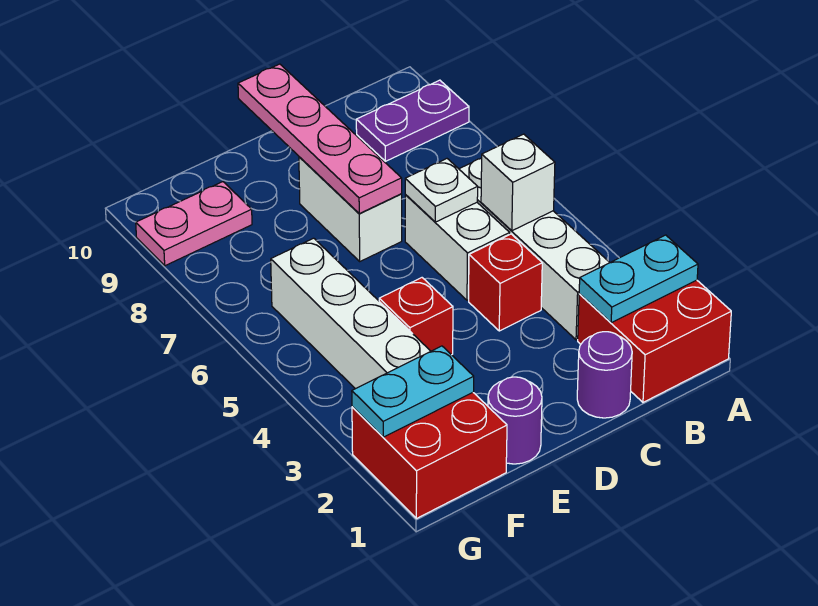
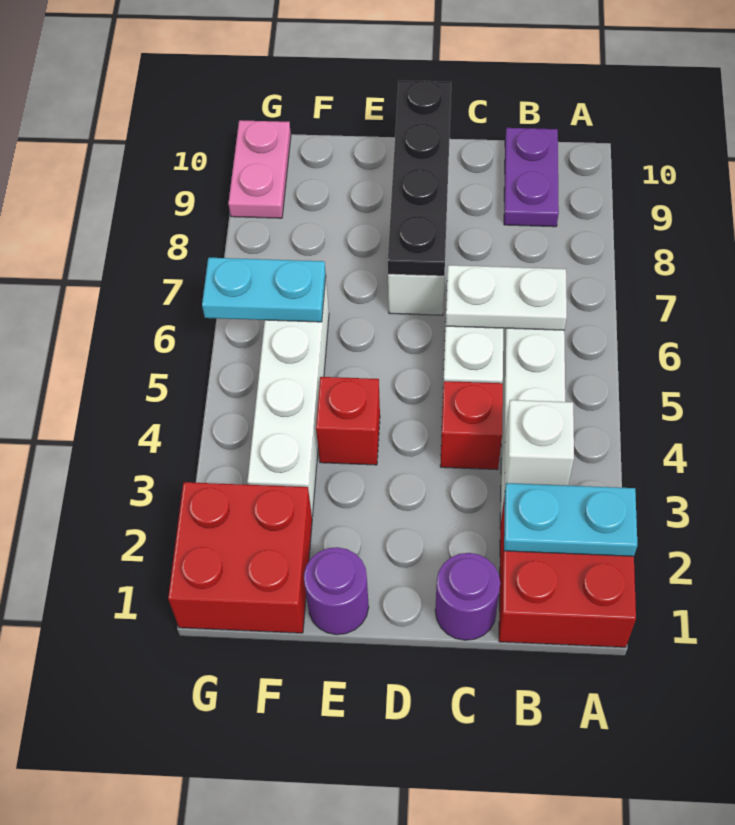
purple 1x2 plate [356,80,469,161] -> purple 1x2 plate turned to [504,128,559,227]
white 1x1 brick [481,134,555,231] -> white 1x1 brick moved to [505,400,574,487]
white 1x1 plate [405,159,478,222] -> white 1x2 plate [446,265,567,330]
pink 1x4 plate [238,64,402,214] -> black 1x4 plate [388,80,452,276]
cyan 1x2 plate [352,346,474,437] -> cyan 1x2 plate moved to [202,258,326,322]
pink 1x2 plate [136,182,252,266] -> pink 1x2 plate turned to [228,120,291,218]

